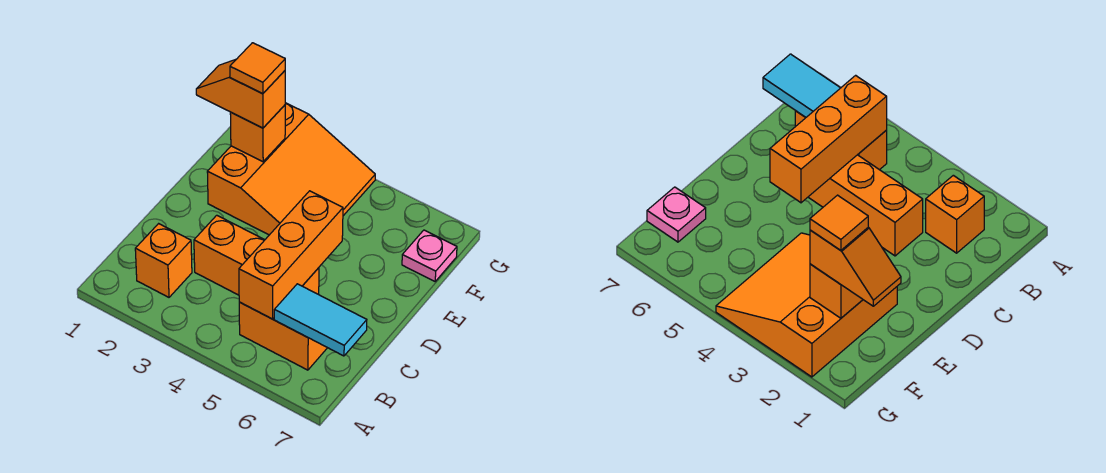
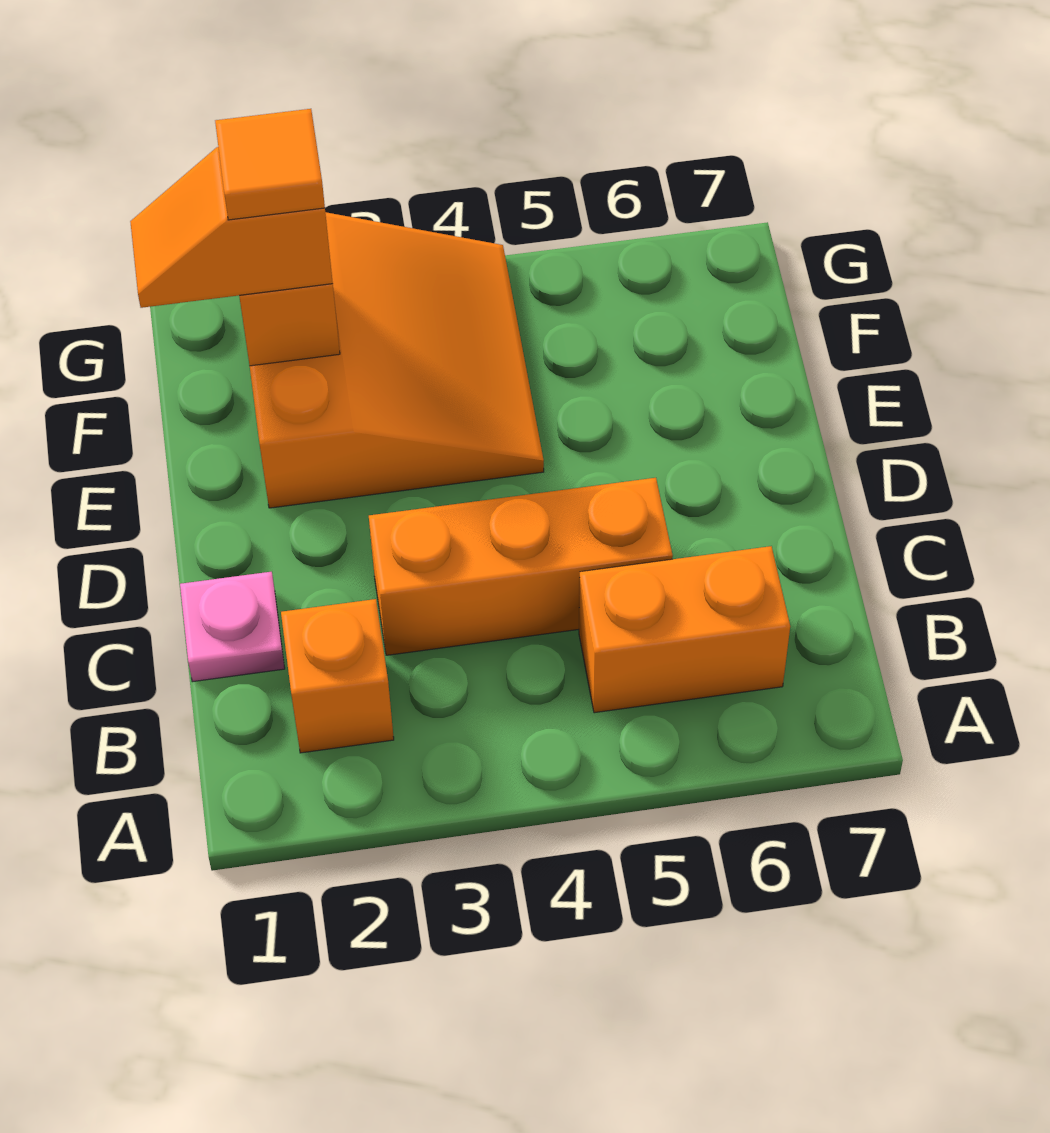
orange 1x3 brick [239,191,343,319] -> none
cyan 1x2 tile [274,284,367,356] -> none
pink 1x1 plate [402,230,457,281] -> pink 1x1 plate moved to [180,572,285,682]

